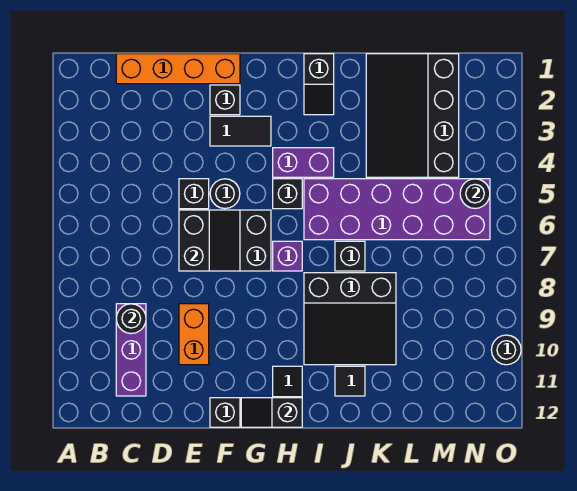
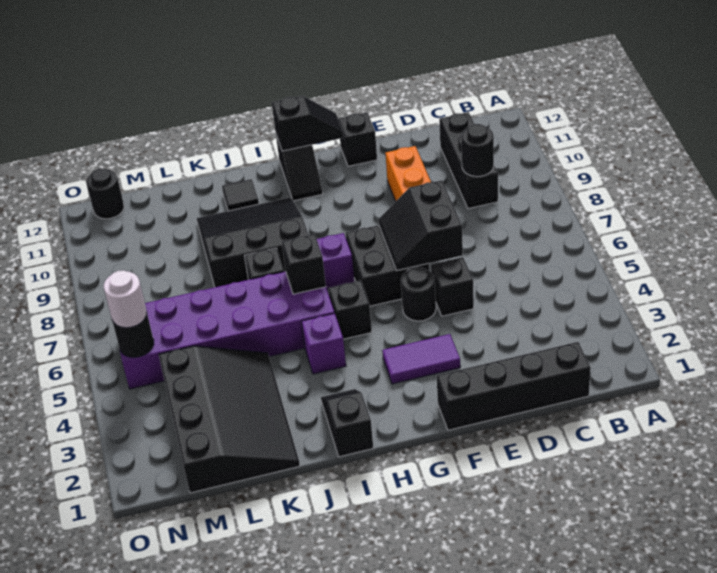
orange 1x4 brick [116,54,240,84] -> black 1x4 brick [437,342,591,430]
purple 1x3 brick [116,304,146,396] -> black 1x3 brick [439,112,498,209]
black 1x1 brick [210,85,240,115] -> black 1x1 brick moved to [282,234,326,294]
black 1x2 tile [210,116,271,146] -> purple 1x2 tile [382,334,460,384]
purple 1x2 brick [273,148,334,177] -> purple 1x1 brick [301,313,346,374]
none -> white 1x1 round brick [104,270,147,328]
black 1x1 round brick [491,335,521,365] -> black 1x1 round brick moved to [86,168,124,219]

